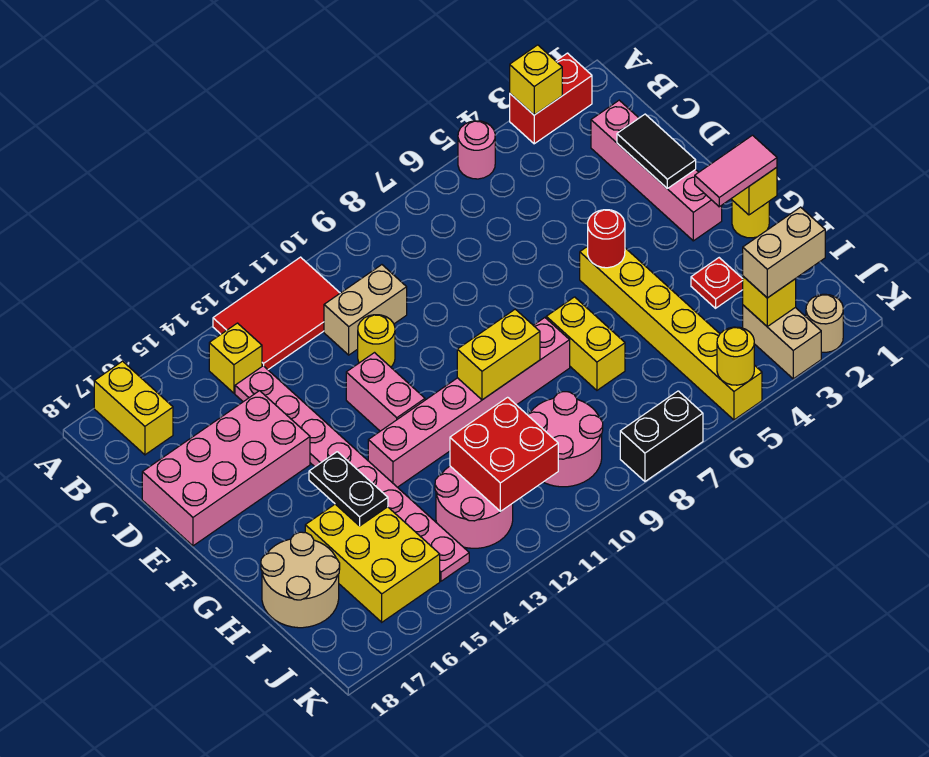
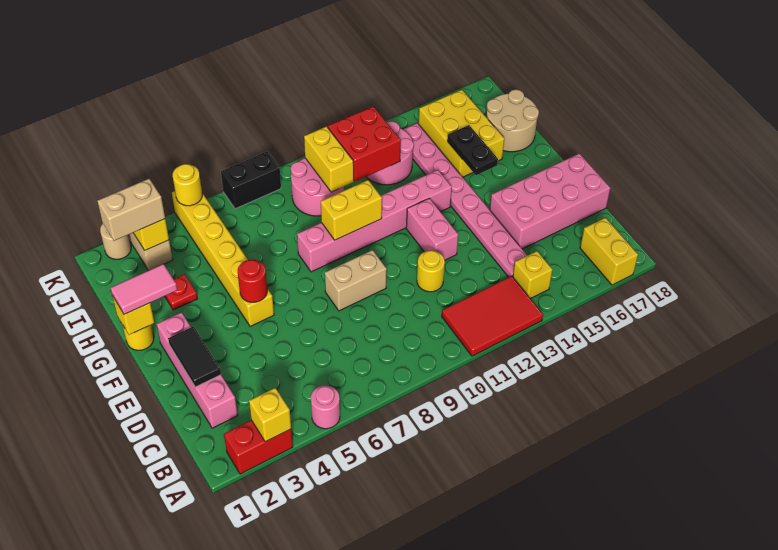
tan 1x2 brick [324,265,407,355] -> tan 1x2 brick moved to [325,250,387,311]
yellow 1x2 brick [546,297,625,390] -> yellow 1x2 brick moved to [304,126,354,192]

